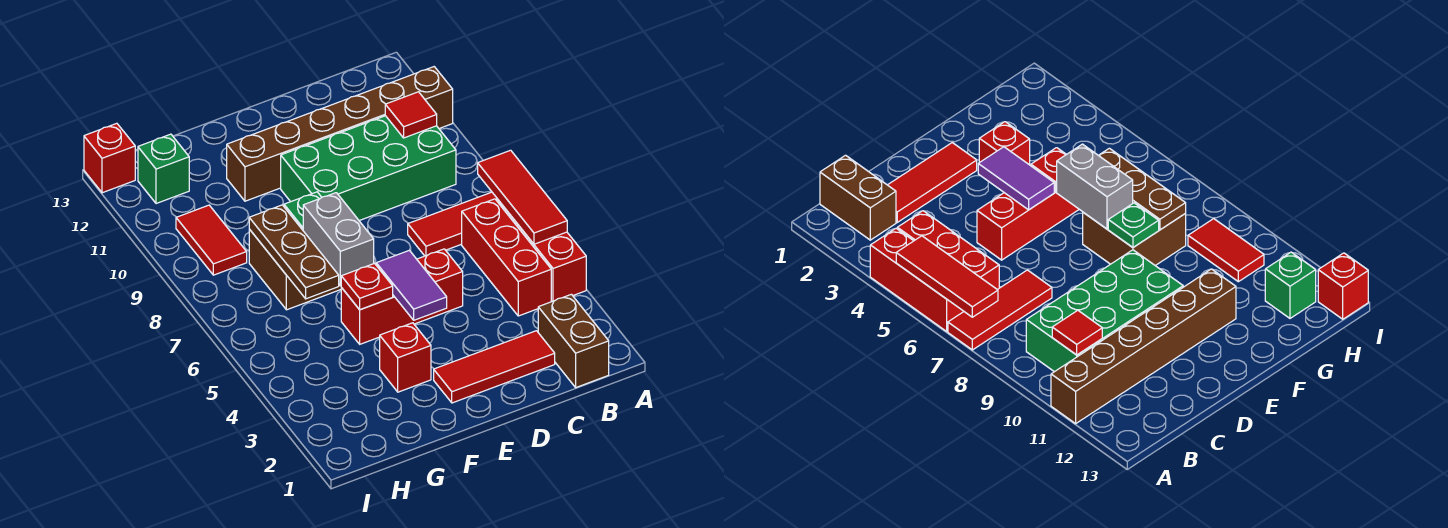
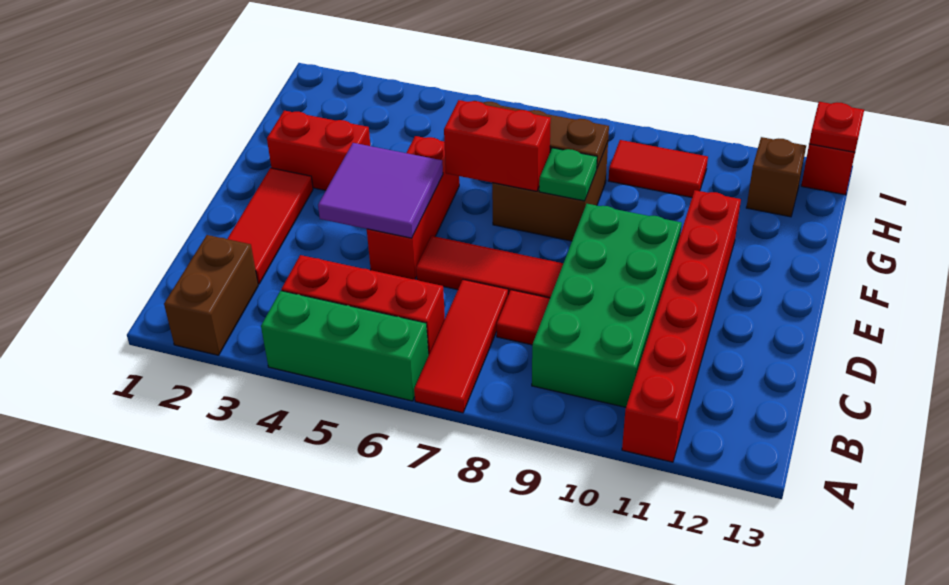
red 1x3 brick [497,199,586,301] -> green 1x3 brick [261,291,428,401]
red 1x3 tile [478,150,567,244] -> red 1x3 tile moved to [416,236,563,298]
brown 1x6 brick [227,67,453,201] -> red 1x6 brick [622,190,741,462]
brown 1x2 brick [538,294,609,387] -> brown 1x2 brick turned to [164,235,258,355]
red 1x1 tile [385,92,437,138] -> red 1x1 tile moved to [497,290,550,345]
purple 1x2 tile [376,250,447,320] -> purple 2x2 tile [318,143,443,238]
red 1x1 brick [380,323,431,392] -> red 1x2 brick [267,111,370,190]
red 1x1 plate [341,263,393,310] -> red 1x1 plate moved to [809,102,864,152]
grey 1x2 brick [303,193,374,286] -> red 1x2 brick [444,100,551,191]
green 1x1 brick [138,134,189,204] -> brown 1x1 brick [746,137,806,217]

